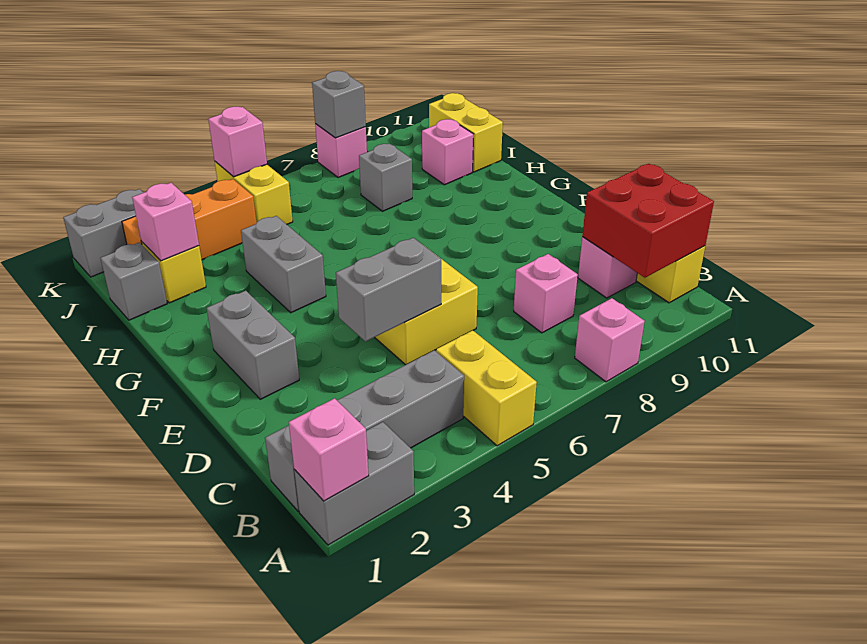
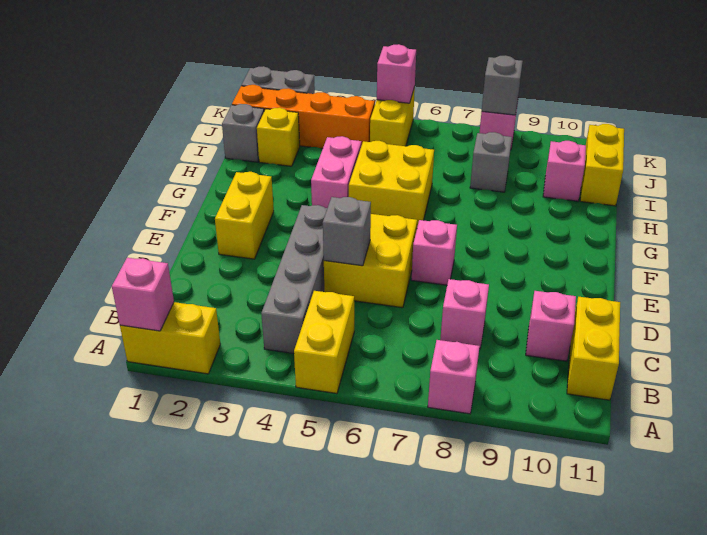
grey 1x2 brick [294,422,414,545] -> yellow 1x2 brick [120,302,220,374]
grey 1x4 brick [265,350,464,511] -> grey 1x4 brick turned to [261,205,327,354]
red 2x2 brick [582,164,714,278] -> none
grey 1x2 brick [336,238,441,342] -> grey 1x1 brick [323,197,371,266]
grey 1x2 brick [207,291,299,399] -> yellow 1x2 brick [215,172,274,259]
grey 1x2 brick [241,216,326,313] -> pink 1x2 brick [311,136,361,208]
none -> yellow 2x2 brick [349,141,434,227]
pink 1x1 brick [132,183,199,261] -> pink 1x1 brick moved to [411,220,457,285]
orange 1x3 brick [122,179,257,260] -> orange 1x4 brick [232,85,375,149]

